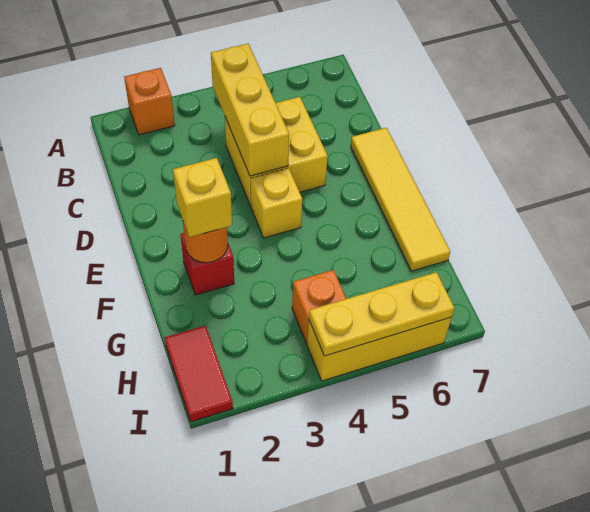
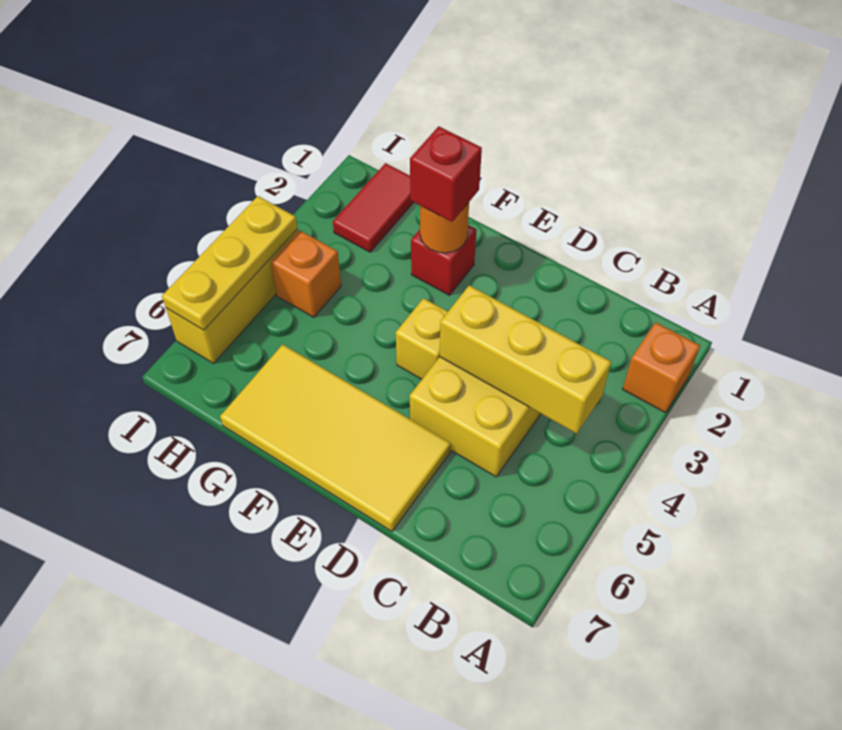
yellow 1x4 tile [351,128,450,271] -> yellow 2x4 tile [220,344,451,531]
yellow 1x1 brick [173,158,232,237] -> red 1x1 brick [410,126,482,222]
red 1x2 tile [165,326,233,422] -> red 1x2 tile turned to [333,163,414,252]

